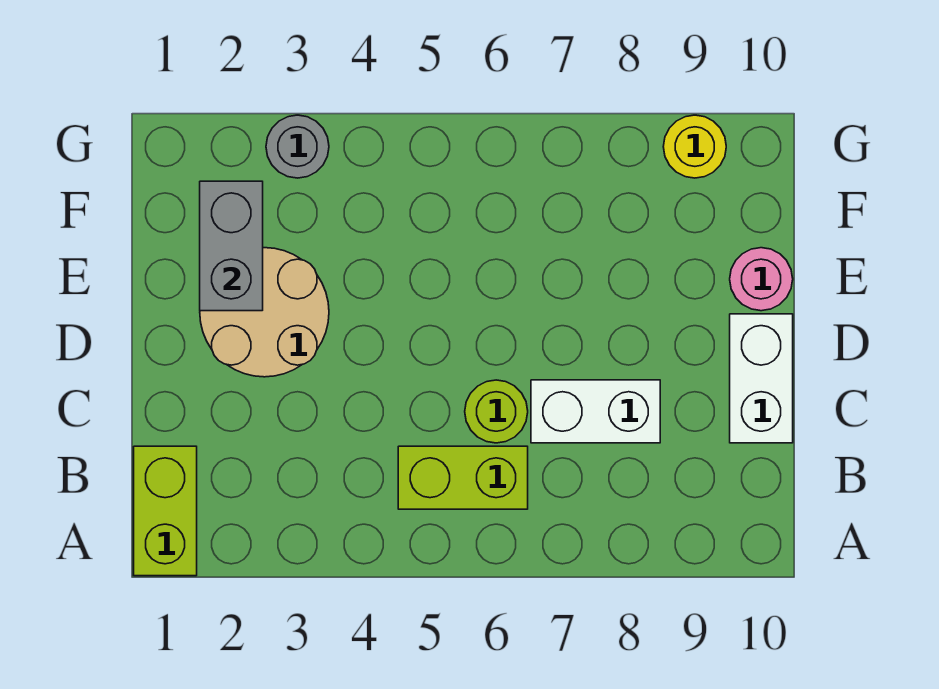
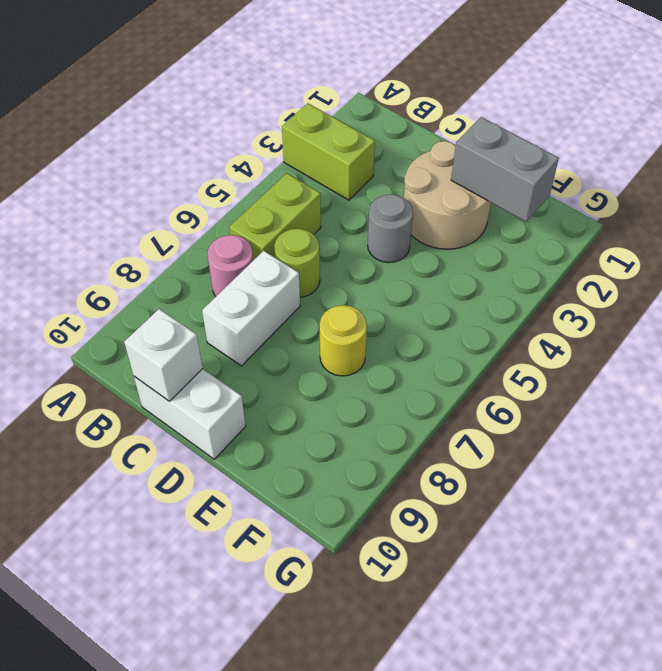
lime 1x2 brick [134,446,197,576] -> lime 1x2 brick moved to [282,103,375,200]
none -> white 1x1 brick [124,309,203,401]
pink 1x1 round brick [730,248,793,311] -> pink 1x1 round brick moved to [207,235,253,296]
grey 1x1 round brick [266,115,329,178] -> grey 1x1 round brick moved to [368,194,413,263]
yellow 1x1 round brick [663,115,726,178] -> yellow 1x1 round brick moved to [320,305,367,376]

